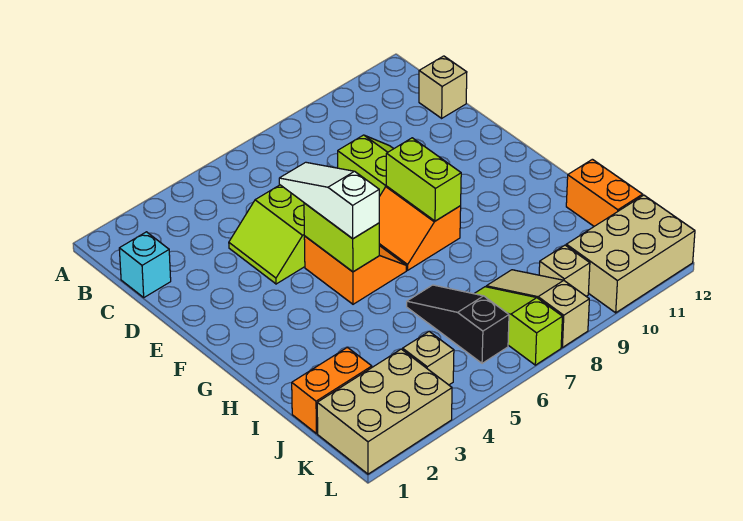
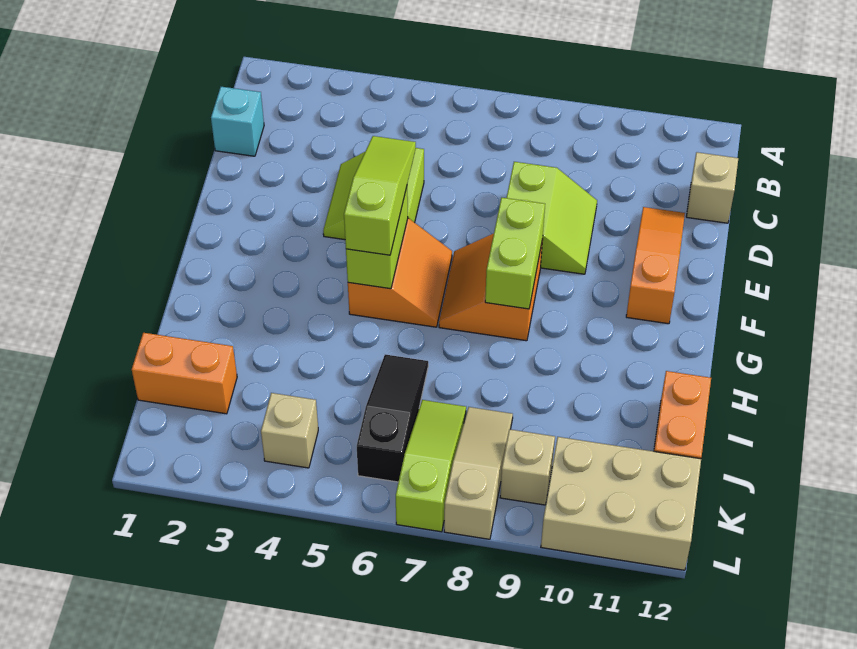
none -> orange 1x3 slope [626,207,685,324]
white 1x3 slope [279,162,379,239] -> lime 1x3 slope [344,136,416,255]
tan 2x3 brick [317,349,452,474] -> none

